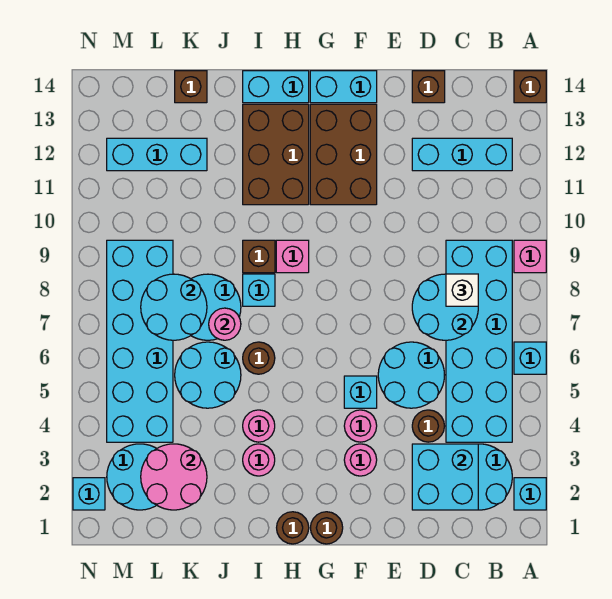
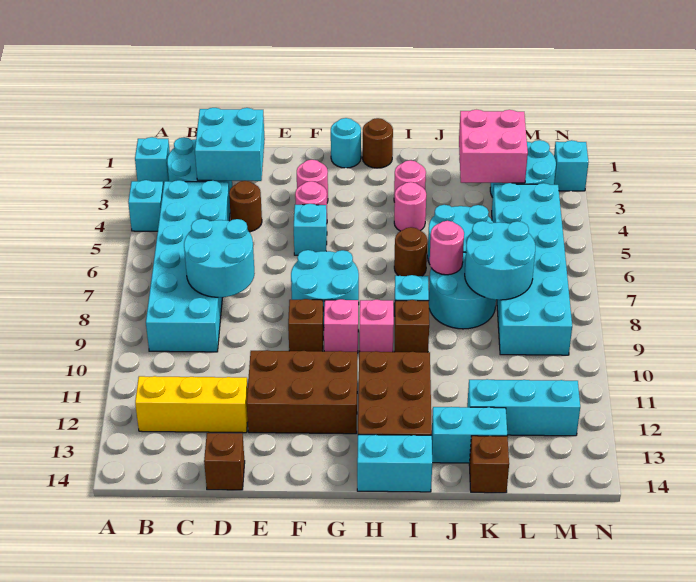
cyan 1x1 brick [514,342,546,374] -> cyan 1x1 brick moved to [128,180,163,231]
pink 1x1 brick [514,240,546,273] -> pink 1x1 brick moved to [324,299,358,353]
brown 1x1 brick [514,71,546,103] -> brown 1x1 brick moved to [288,299,324,351]
cyan 1x3 brick [412,138,512,171] -> yellow 1x3 brick [135,376,248,433]
white 1x1 brick [446,274,478,306] -> none
cyan 2x2 round brick [378,342,444,408] -> cyan 2x2 round brick moved to [291,250,359,325]
brown 2x3 brick [310,104,377,205] -> brown 2x3 brick turned to [247,350,357,434]
cyan 1x2 brick [310,71,377,103] -> cyan 1x2 brick moved to [432,407,507,463]
brown 1x1 round brick [310,512,343,544] -> cyan 1x1 round brick [331,118,361,168]
pink 2x2 round brick [141,444,207,510] -> pink 2x2 brick [459,110,528,183]

